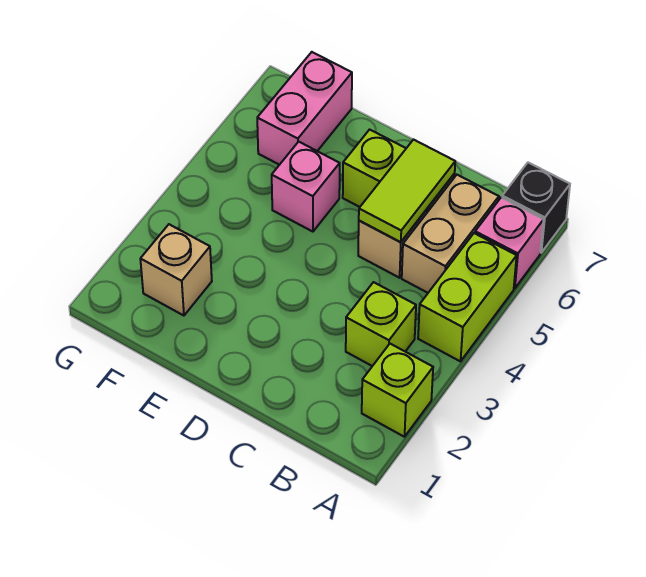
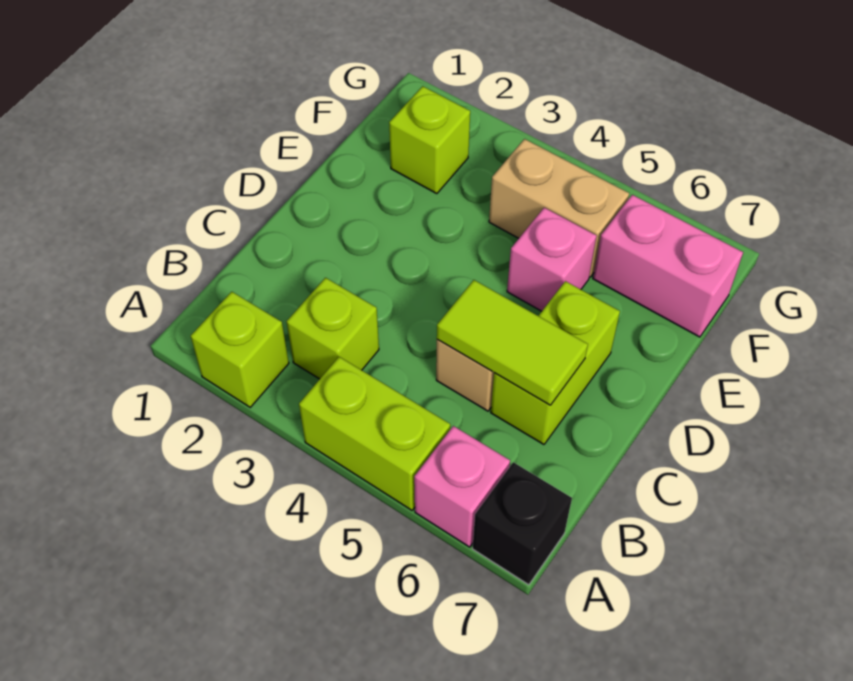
tan 1x2 brick [402,175,499,293] -> tan 1x2 brick moved to [489,139,629,277]
tan 1x1 brick [140,224,212,316] -> lime 1x1 brick [389,86,470,194]

